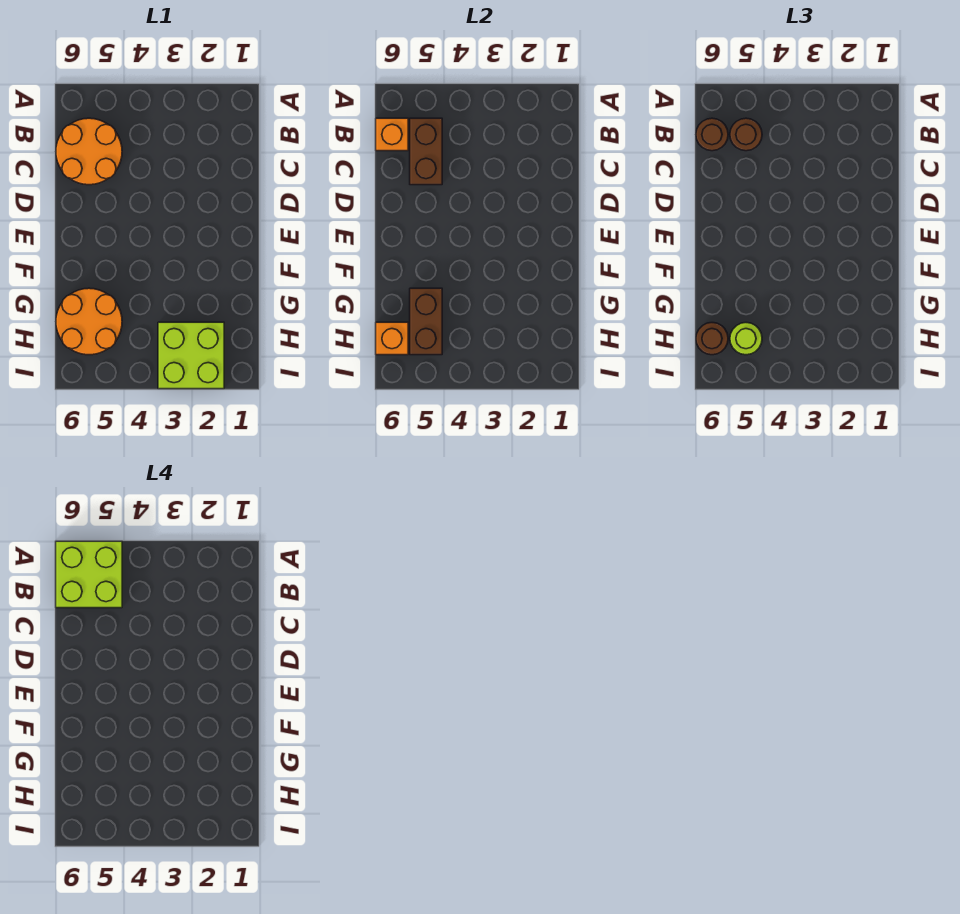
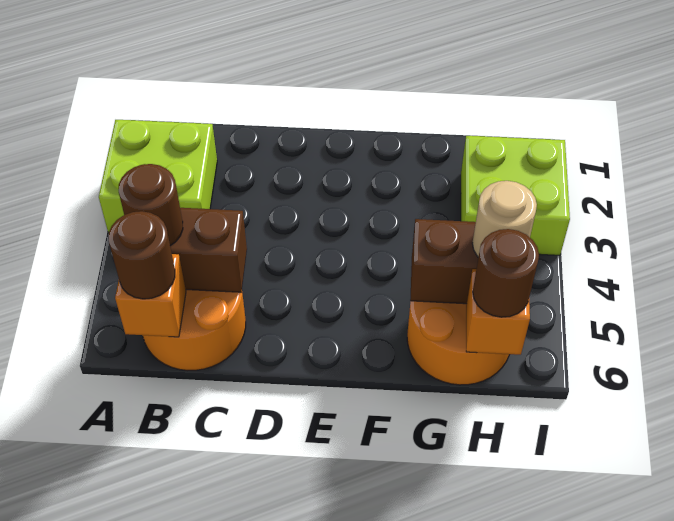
lime 2x2 brick [56,541,122,608] -> lime 2x2 brick moved to [99,120,217,233]
lime 1x1 round brick [730,323,762,355] -> tan 1x1 round brick [472,181,537,257]

